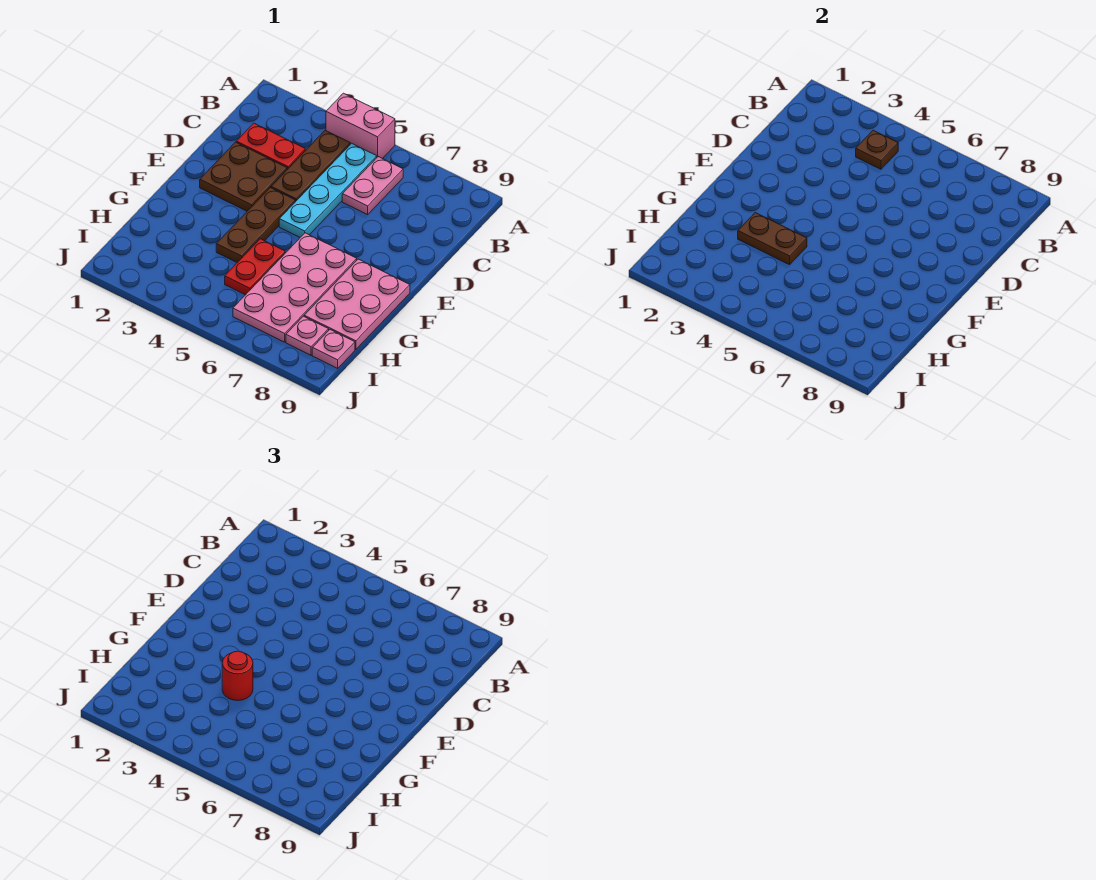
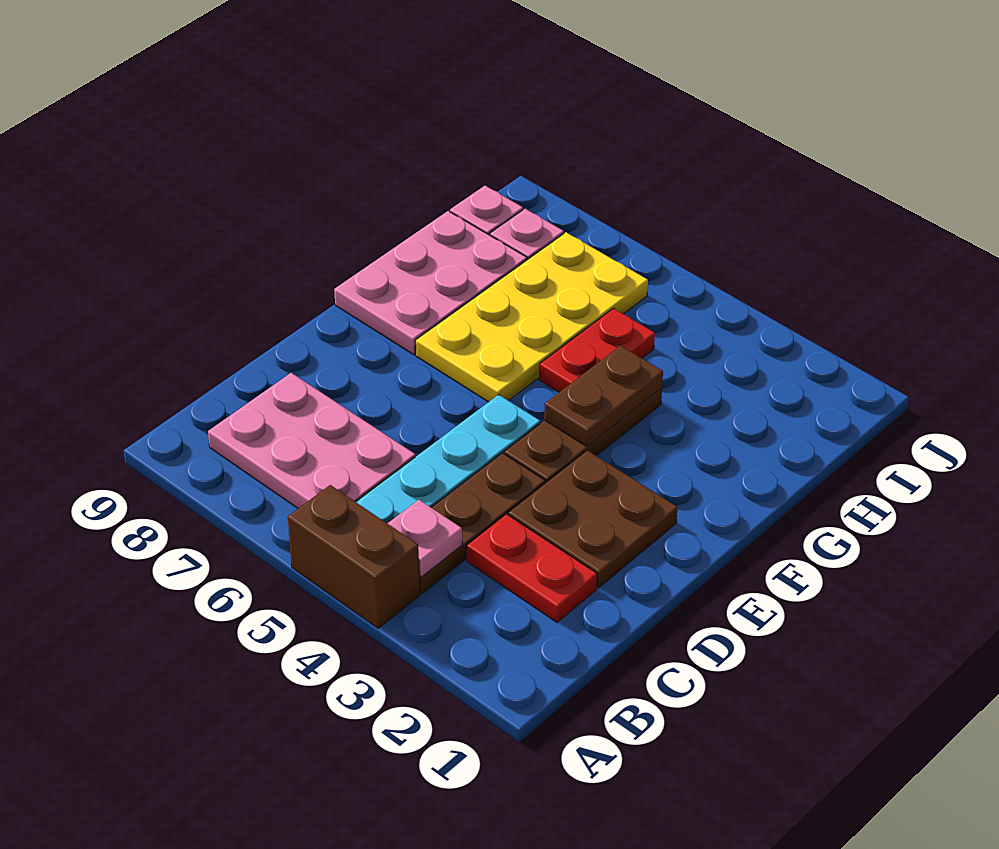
pink 1x2 brick [326,93,395,159] -> brown 1x2 brick [288,485,420,628]
brown 1x1 plate [856,130,898,169] -> pink 1x1 plate [387,500,462,577]
pink 1x2 plate [342,157,403,215] -> pink 2x3 plate [208,373,415,508]
pink 2x4 plate [233,233,357,342] -> yellow 2x4 plate [416,232,648,402]
brown 1x2 plate [738,213,807,265] -> brown 1x2 plate turned to [544,346,663,446]
red 1x1 round brick [222,651,253,700] -> none

